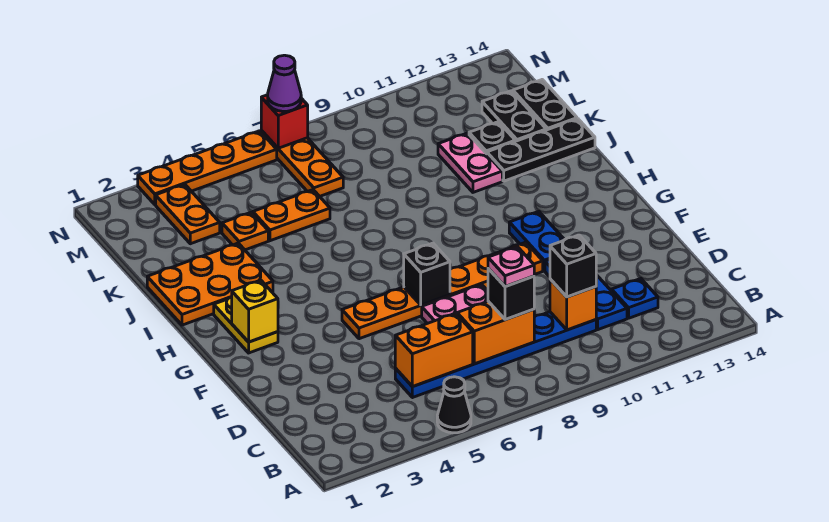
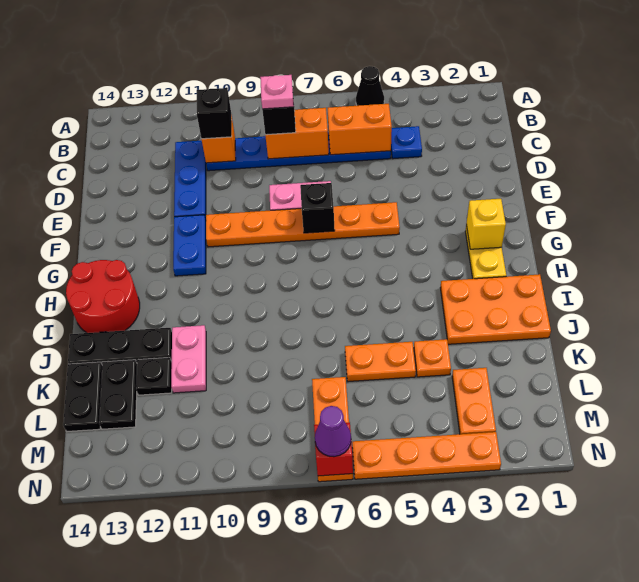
blue 1x1 plate [612,279,658,318] -> blue 1x1 plate moved to [391,126,422,159]
none -> red 2x2 round brick [66,260,140,333]

